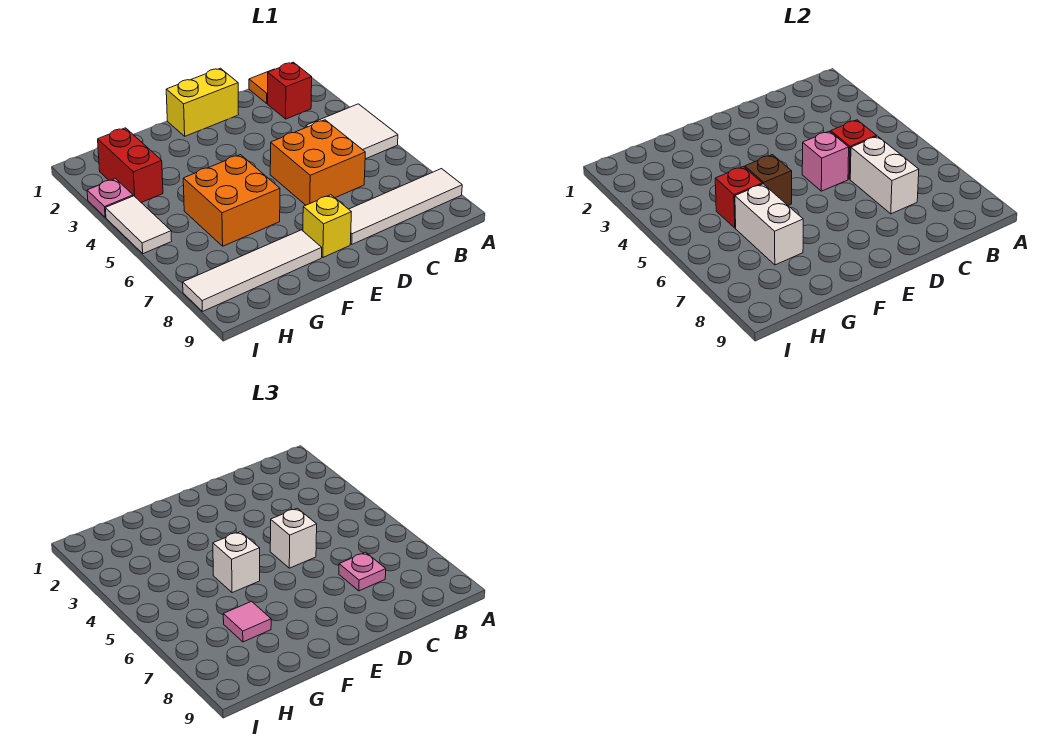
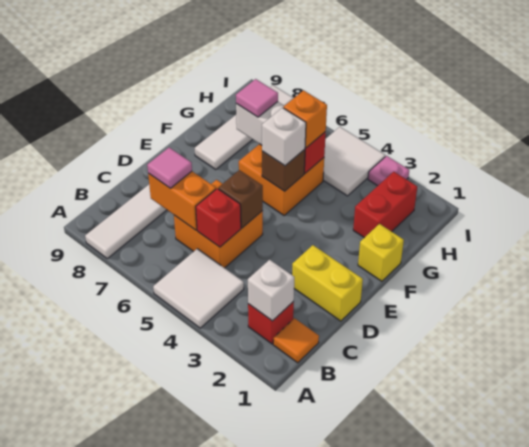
white 1x2 brick [850,136,919,214] -> orange 1x2 brick [148,171,216,230]
pink 1x1 plate [339,552,386,591] -> pink 1x1 tile [147,148,192,188]
yellow 1x2 brick [166,68,239,136] -> yellow 1x2 brick turned to [292,245,363,321]
pink 1x1 brick [802,131,849,191] -> brown 1x1 brick [218,170,263,228]
white 1x1 brick [270,508,317,568] -> white 1x1 brick moved to [248,260,294,321]
yellow 1x1 brick [303,195,351,257] -> yellow 1x1 brick moved to [358,224,404,281]
none -> orange 1x1 brick [283,90,327,148]
red 1x2 brick [98,128,163,202] -> red 1x2 brick turned to [353,172,417,238]
white 1x2 tile [105,196,172,254] -> white 2x2 tile [323,127,385,196]

